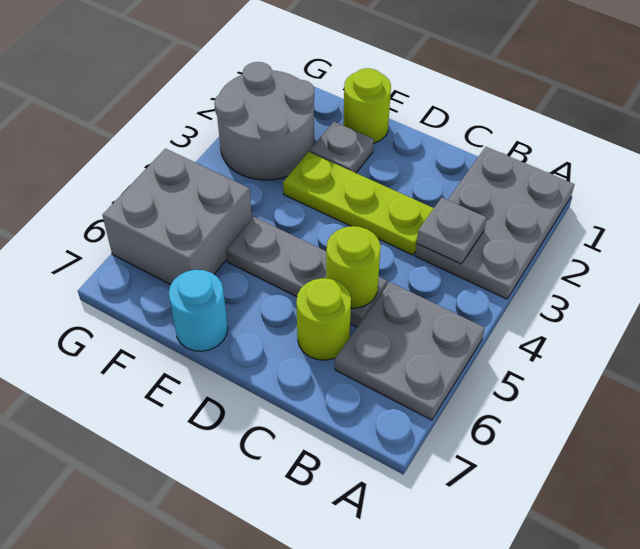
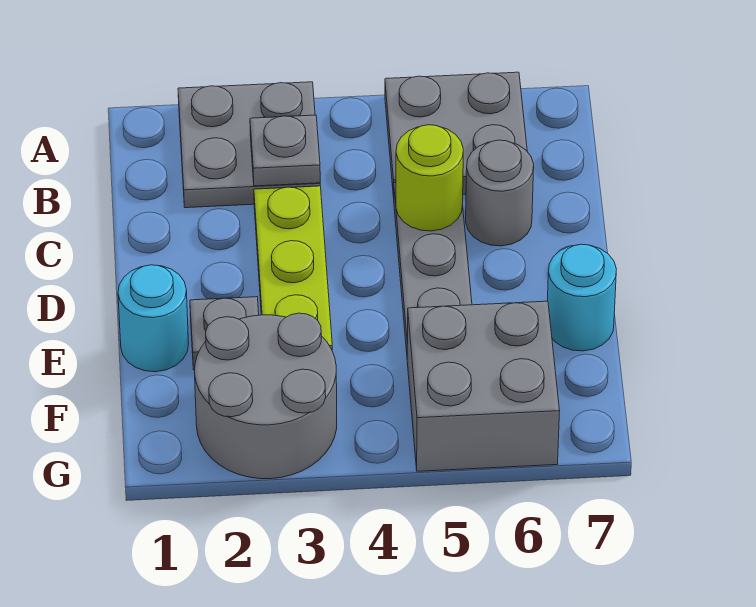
grey 2x3 plate [415,147,574,299] -> grey 2x2 plate [178,82,320,208]
lime 1x1 round brick [296,278,351,360] -> grey 1x1 round brick [466,140,534,246]
lime 1x1 round brick [343,68,391,143] -> cyan 1x1 round brick [118,265,189,372]

